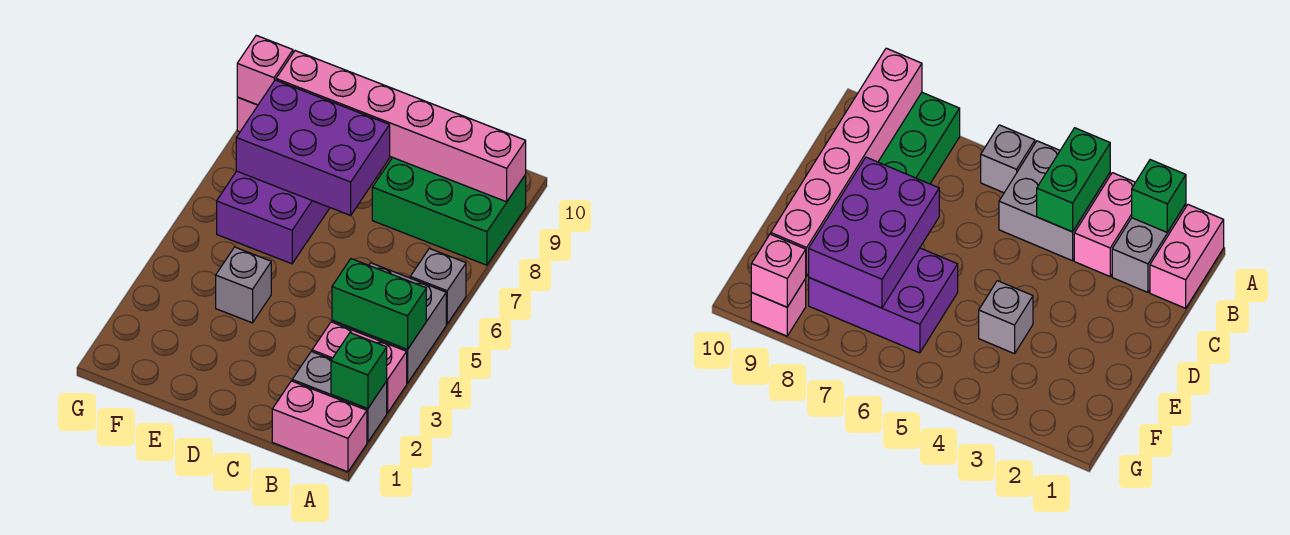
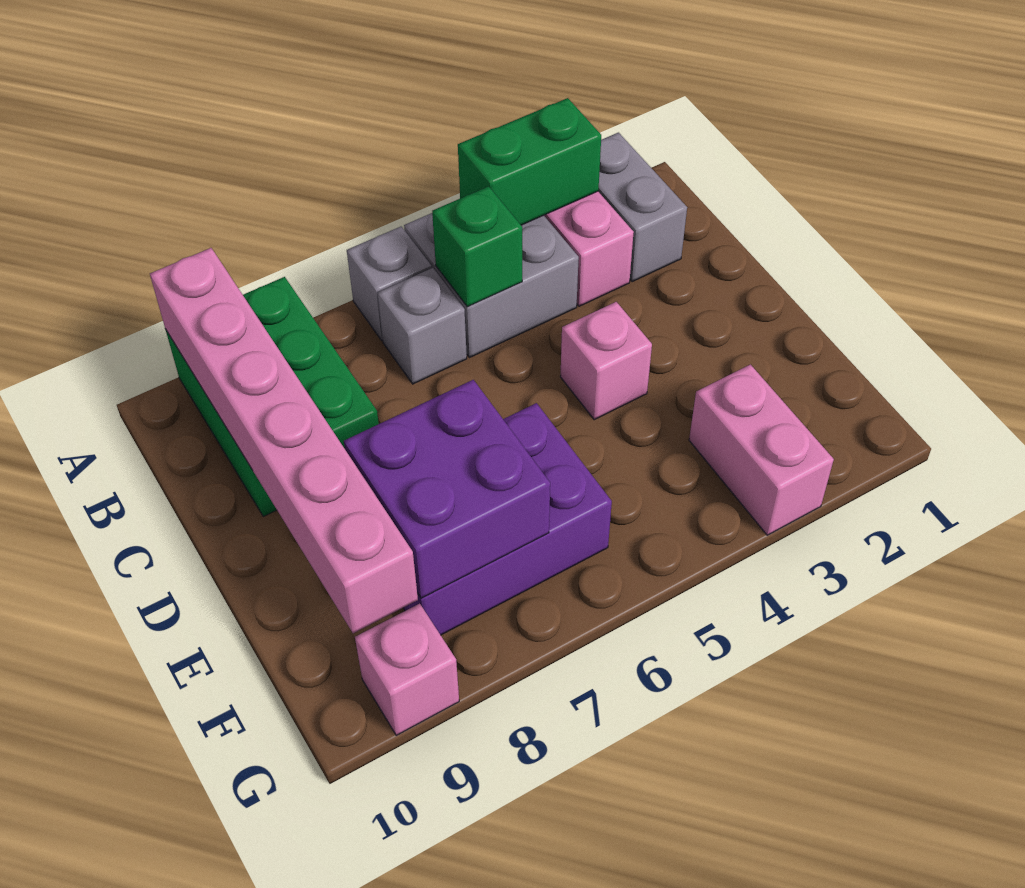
pink 1x2 brick [272,381,367,472] -> pink 1x2 brick moved to [689,365,834,535]
green 1x1 brick [331,333,387,409] -> green 1x1 brick moved to [432,186,522,307]
green 1x2 brick [332,259,426,350] -> green 1x2 brick turned to [458,98,601,225]
purple 2x3 brick [236,80,390,216] -> purple 2x2 brick [344,380,550,598]
grey 1x1 brick [216,247,271,323] -> grey 1x1 brick moved to [378,268,467,384]
pink 1x1 brick [237,35,293,105] -> pink 1x1 brick moved to [560,302,652,420]

